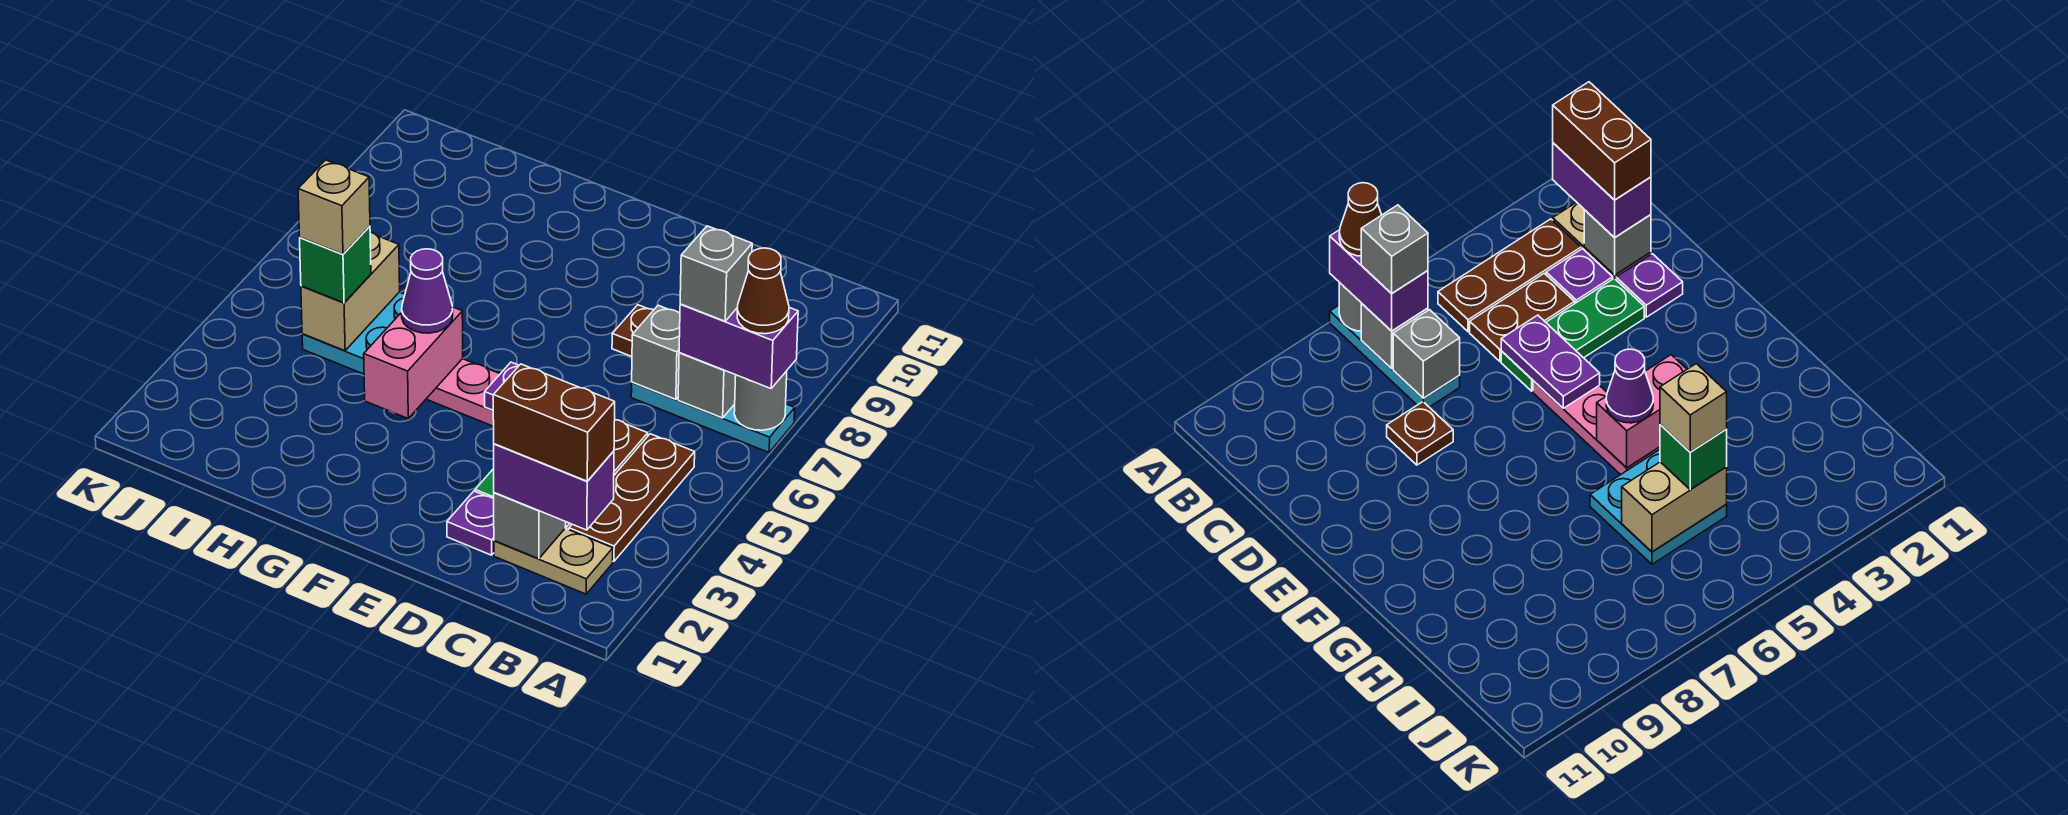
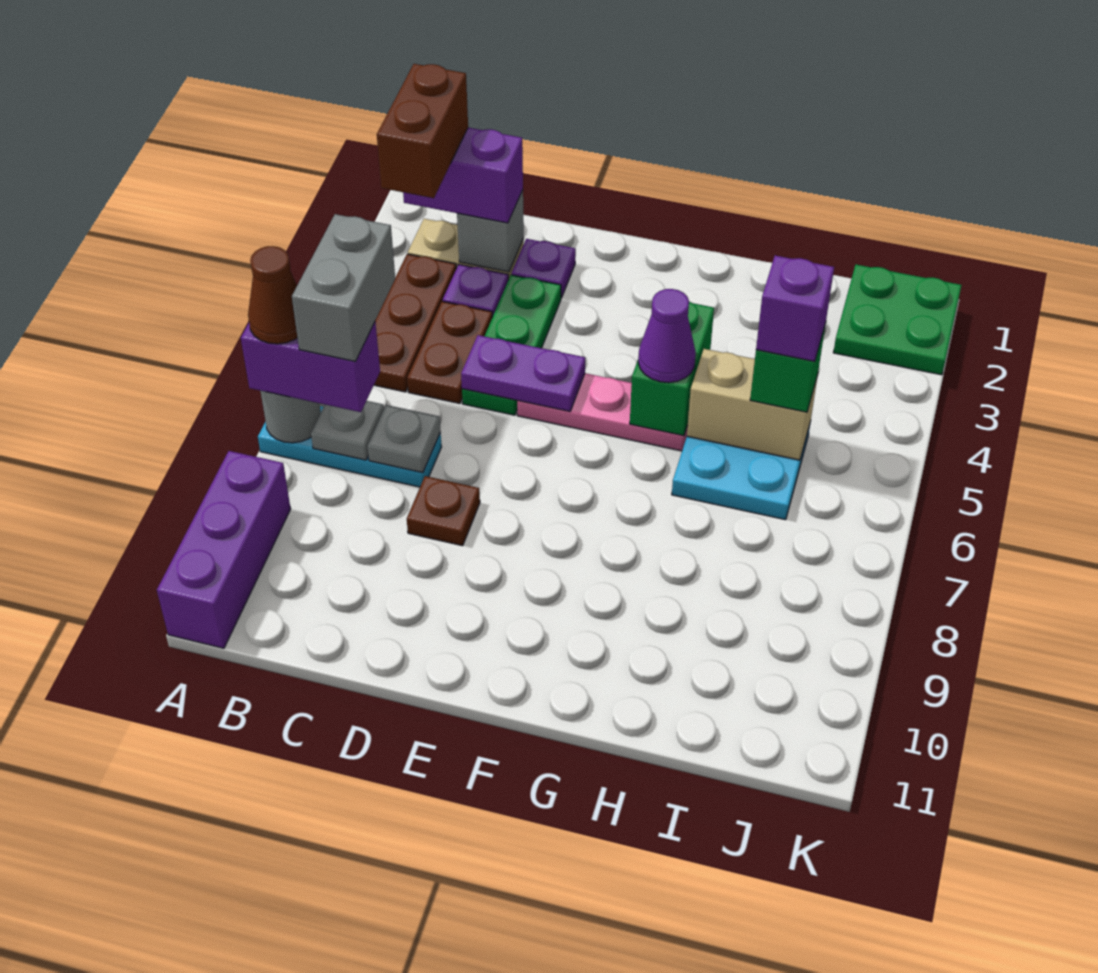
none -> purple 1x3 brick [157,451,291,648]
brown 1x2 brick [493,364,615,481] -> brown 1x2 brick turned to [377,64,468,198]
grey 1x1 brick [678,353,736,418] -> grey 1x1 plate [311,401,384,460]
grey 1x1 brick [680,226,752,321] -> grey 1x2 brick [292,214,395,362]
grey 1x1 brick [632,305,680,399] -> grey 1x1 plate [368,405,441,473]
pink 1x2 brick [364,307,463,418] -> green 1x2 brick [630,302,714,436]
tan 1x2 brick [301,232,400,351] -> tan 1x2 brick turned to [687,349,818,460]
tan 1x1 brick [298,160,370,254] -> purple 1x1 brick [756,256,834,362]
none -> green 2x2 plate [833,265,962,375]

